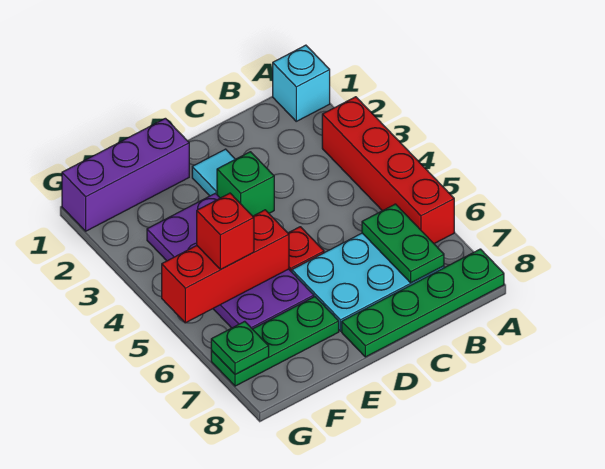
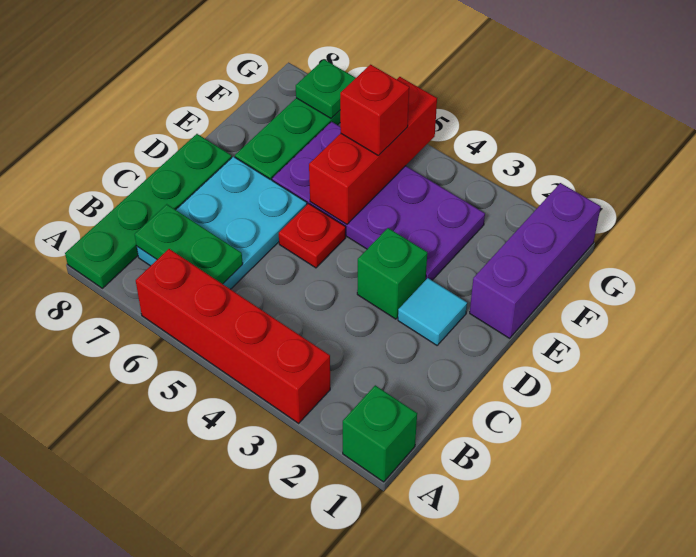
cyan 1x1 brick [273,45,330,121] -> green 1x1 brick [343,385,417,482]

